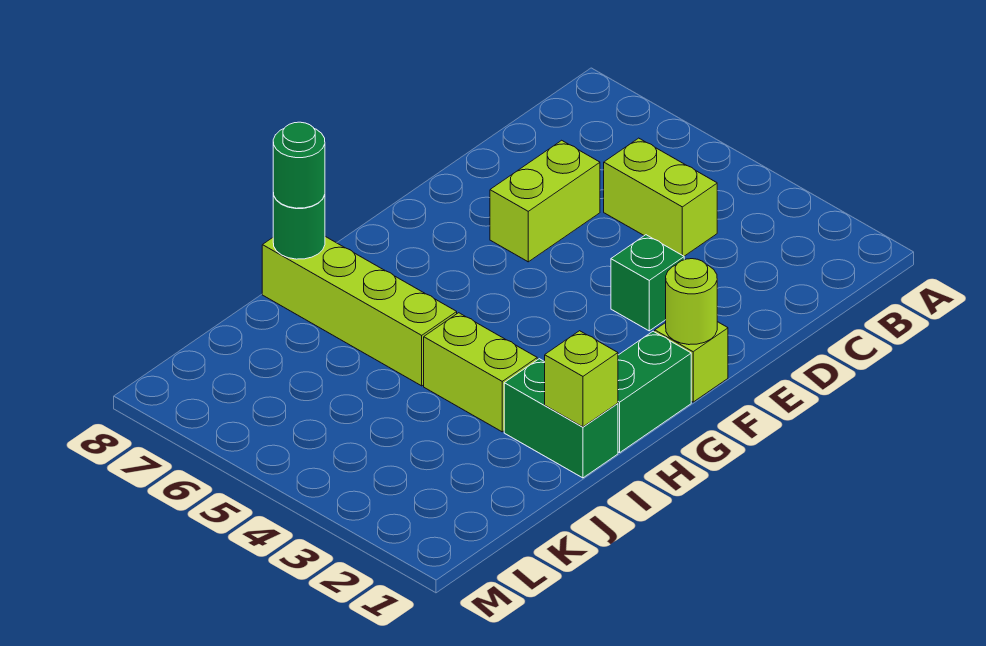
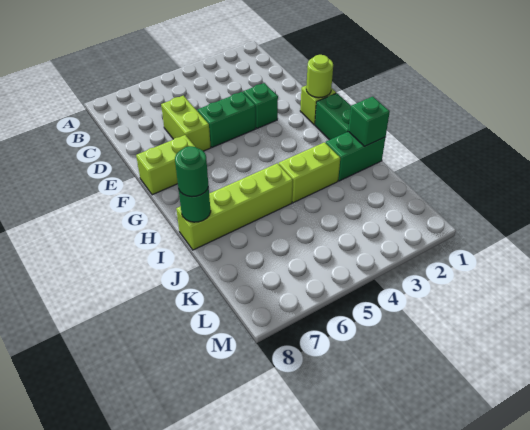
lime 1x2 brick [604,138,717,256] -> lime 1x2 brick moved to [136,135,195,195]
none -> green 1x2 brick [197,92,256,147]
lime 1x1 brick [545,331,618,427] -> green 1x1 brick [348,97,390,146]

